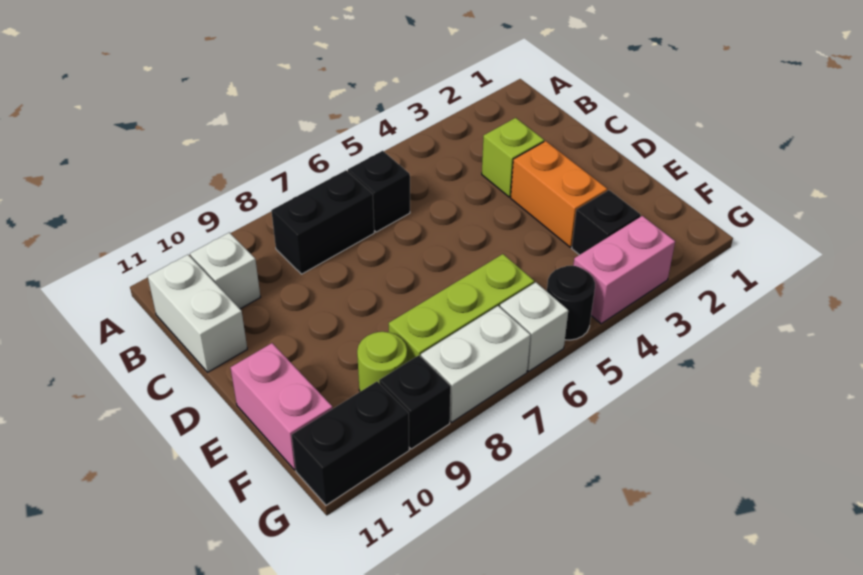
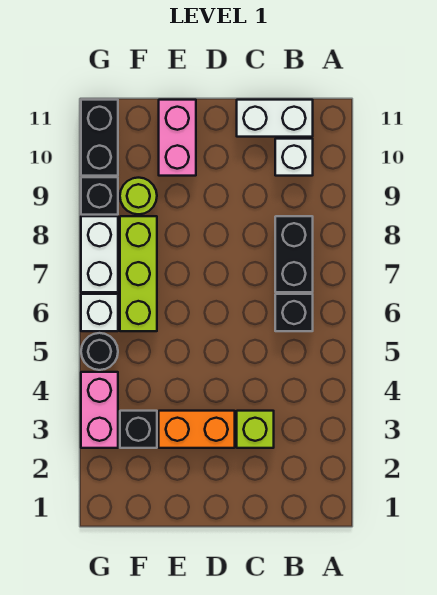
pink 1x2 brick [231,343,333,470] -> pink 1x2 brick turned to [159,100,196,176]

